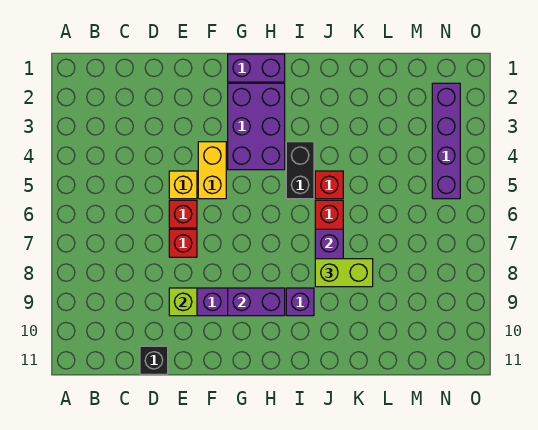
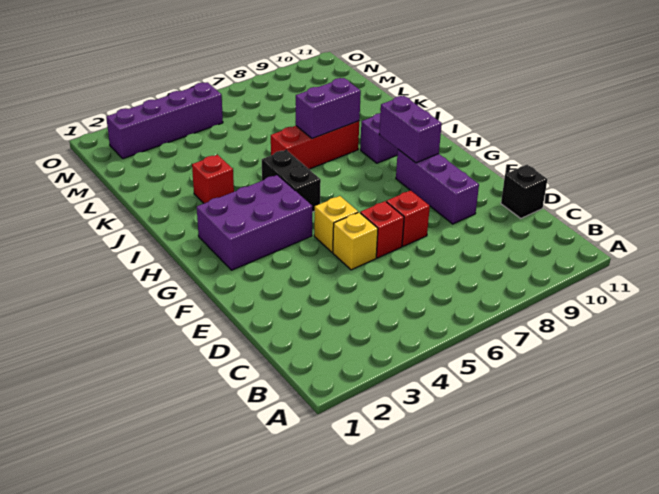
lime 1x1 brick [169,288,197,316] -> none
yellow 1x2 brick [198,142,226,199] -> yellow 1x1 brick [314,196,358,252]
purple 1x2 brick [228,54,285,82] -> none
black 1x2 brick [286,142,314,199] -> black 1x2 brick turned to [262,150,321,212]
red 1x1 brick [315,171,343,199] -> red 1x1 brick moved to [192,155,234,203]
lime 1x2 brick [315,259,373,287] -> none

